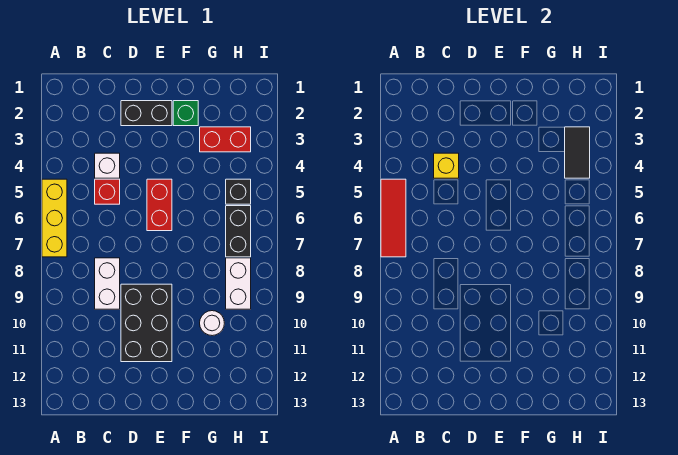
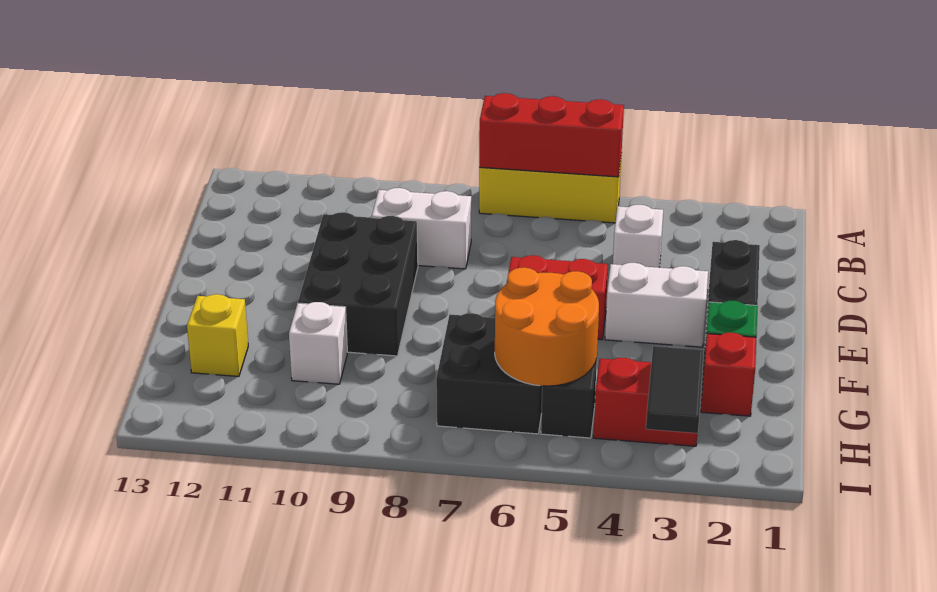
red 1x3 tile [381,179,406,257] -> red 1x3 brick [479,93,624,177]
yellow 1x1 brick [434,153,459,178] -> yellow 1x1 brick moved to [187,294,248,377]
red 1x1 brick [95,179,120,204] -> red 1x1 brick moved to [701,333,756,416]
black 2x3 brick [121,284,172,362] -> black 2x3 brick turned to [298,212,418,356]
red 1x2 brick [200,127,251,152] -> red 1x2 brick turned to [593,358,697,446]
none -> orange 2x2 round brick [495,267,599,386]
white 1x1 round brick [200,311,224,336] -> white 1x1 brick [289,302,347,384]
black 1x2 tile [565,127,590,178] -> black 1x2 tile turned to [646,346,704,433]
black 1x2 brick [226,206,251,257] -> black 2x2 brick [436,313,542,434]
white 1x2 brick [226,258,251,309] -> white 1x2 brick moved to [605,263,708,347]

